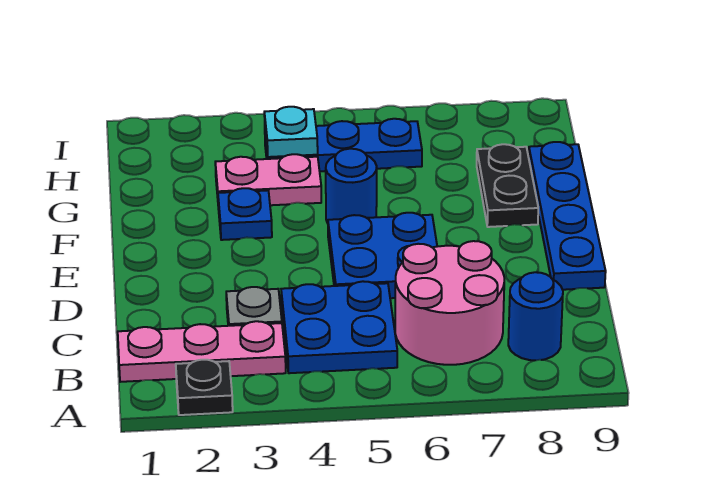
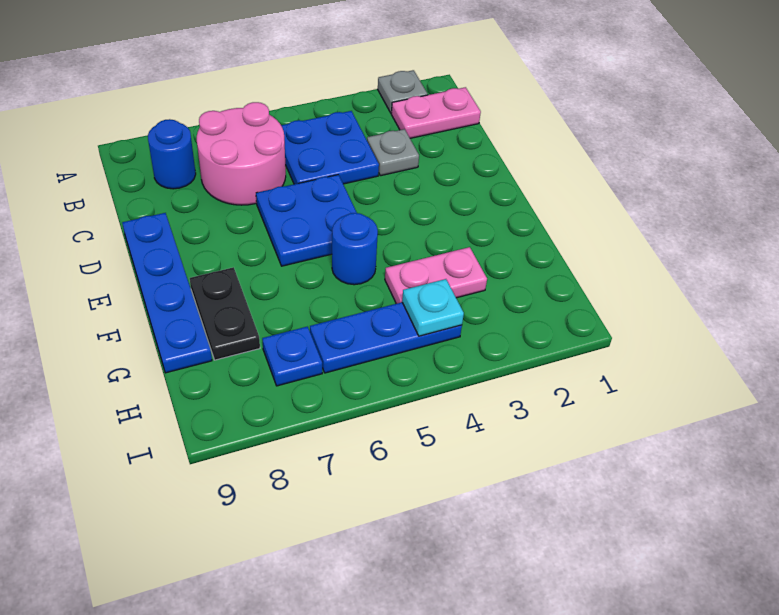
black 1x1 plate [176,360,233,415] -> grey 1x1 plate [378,70,428,113]
pink 1x3 plate [118,321,286,382] -> pink 1x2 plate [391,87,481,138]
blue 1x1 plate [218,188,272,240] -> blue 1x1 plate moved to [262,327,322,386]

